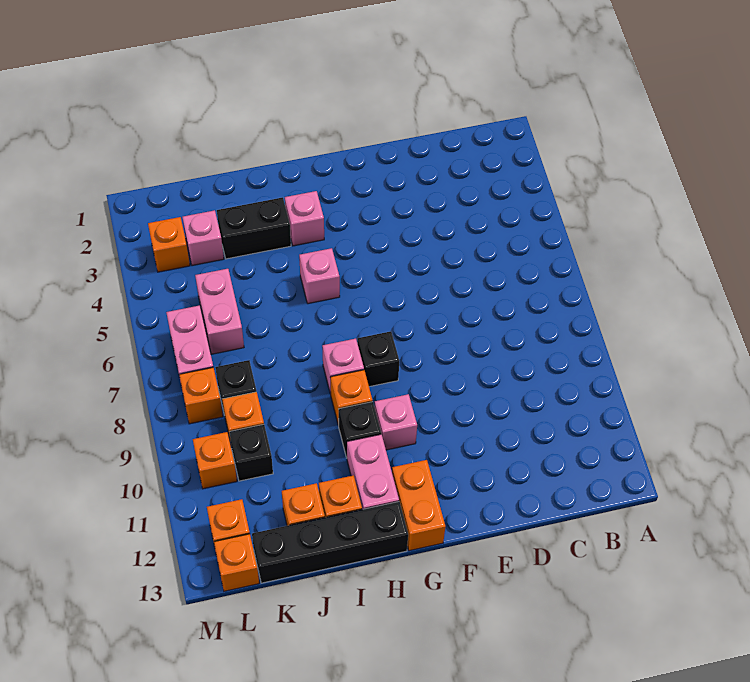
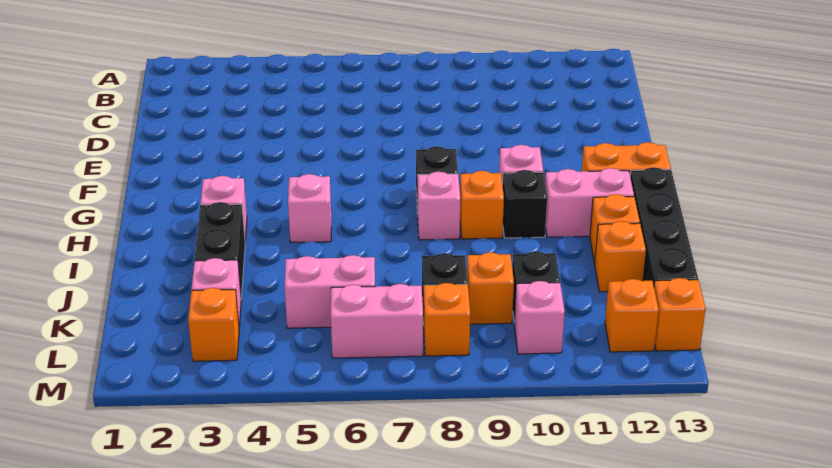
orange 1x1 brick [193,432,237,489] -> pink 1x1 brick [514,281,565,354]

